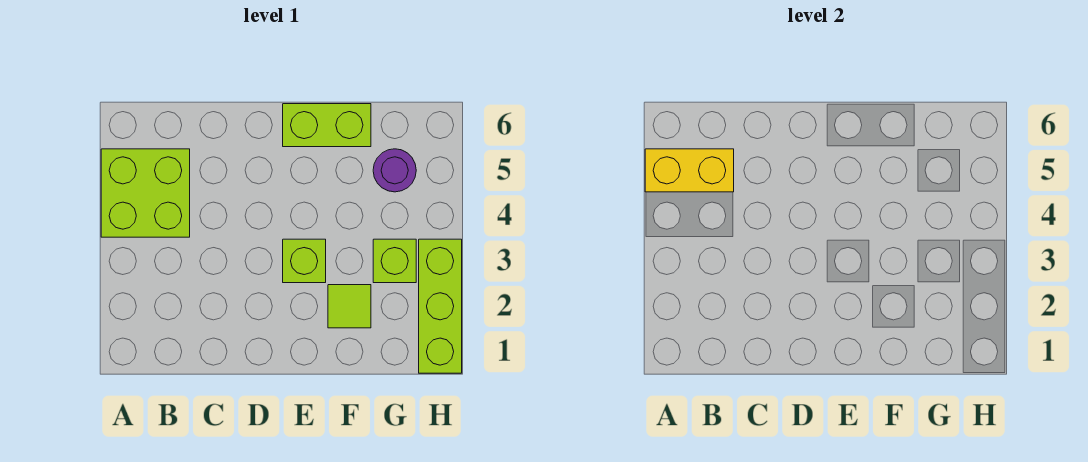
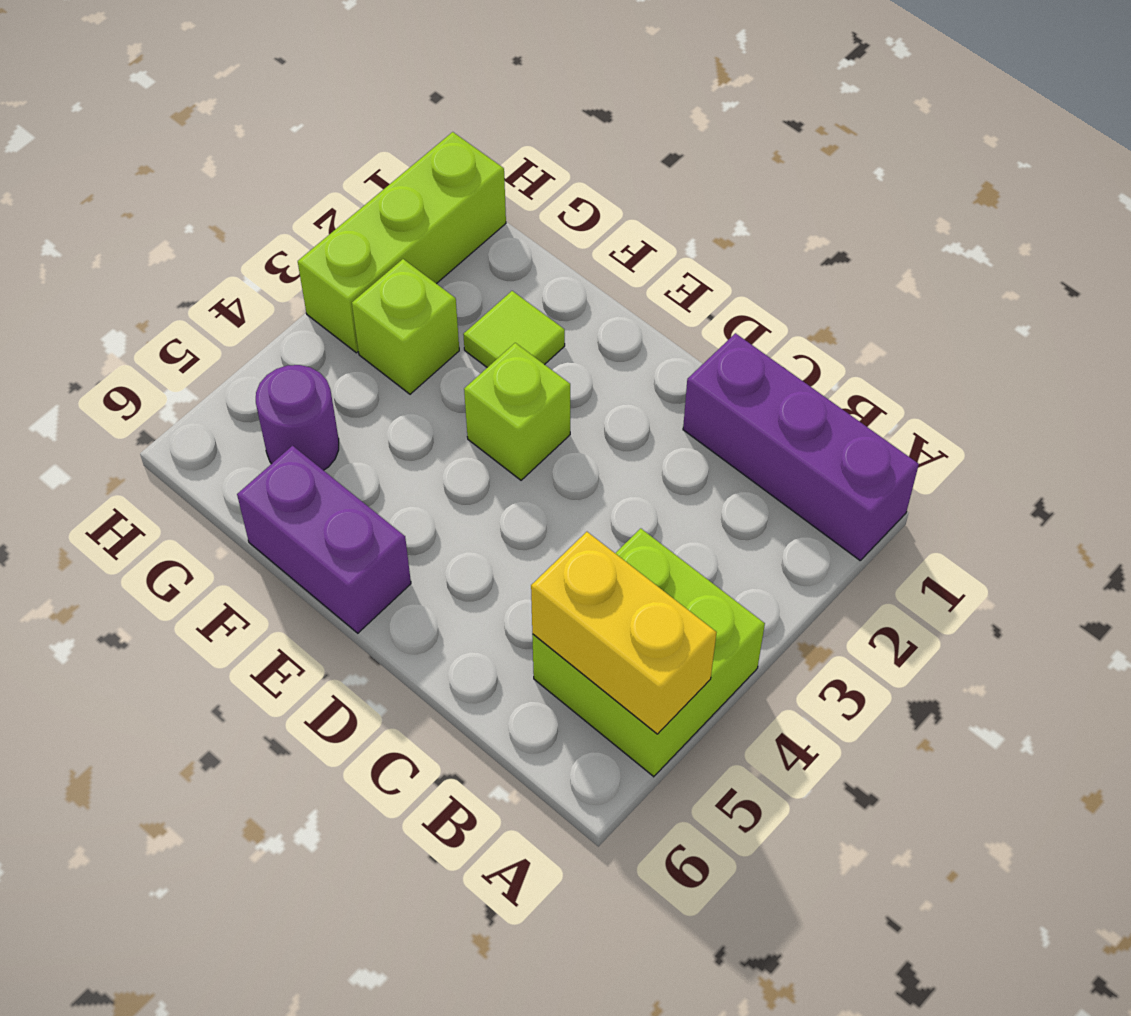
none -> purple 1x3 brick [683,333,919,560]
lime 1x2 brick [283,104,371,147] -> purple 1x2 brick [237,446,411,633]

